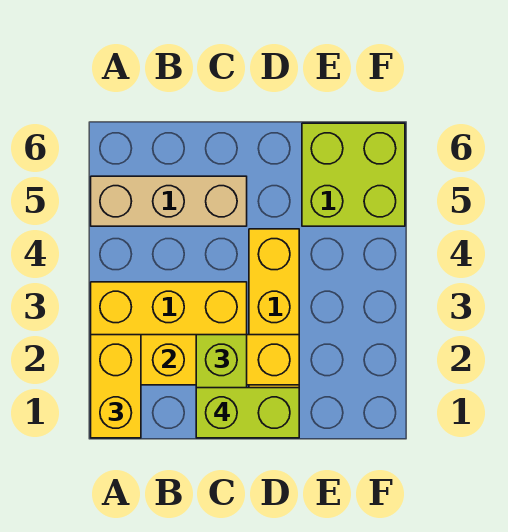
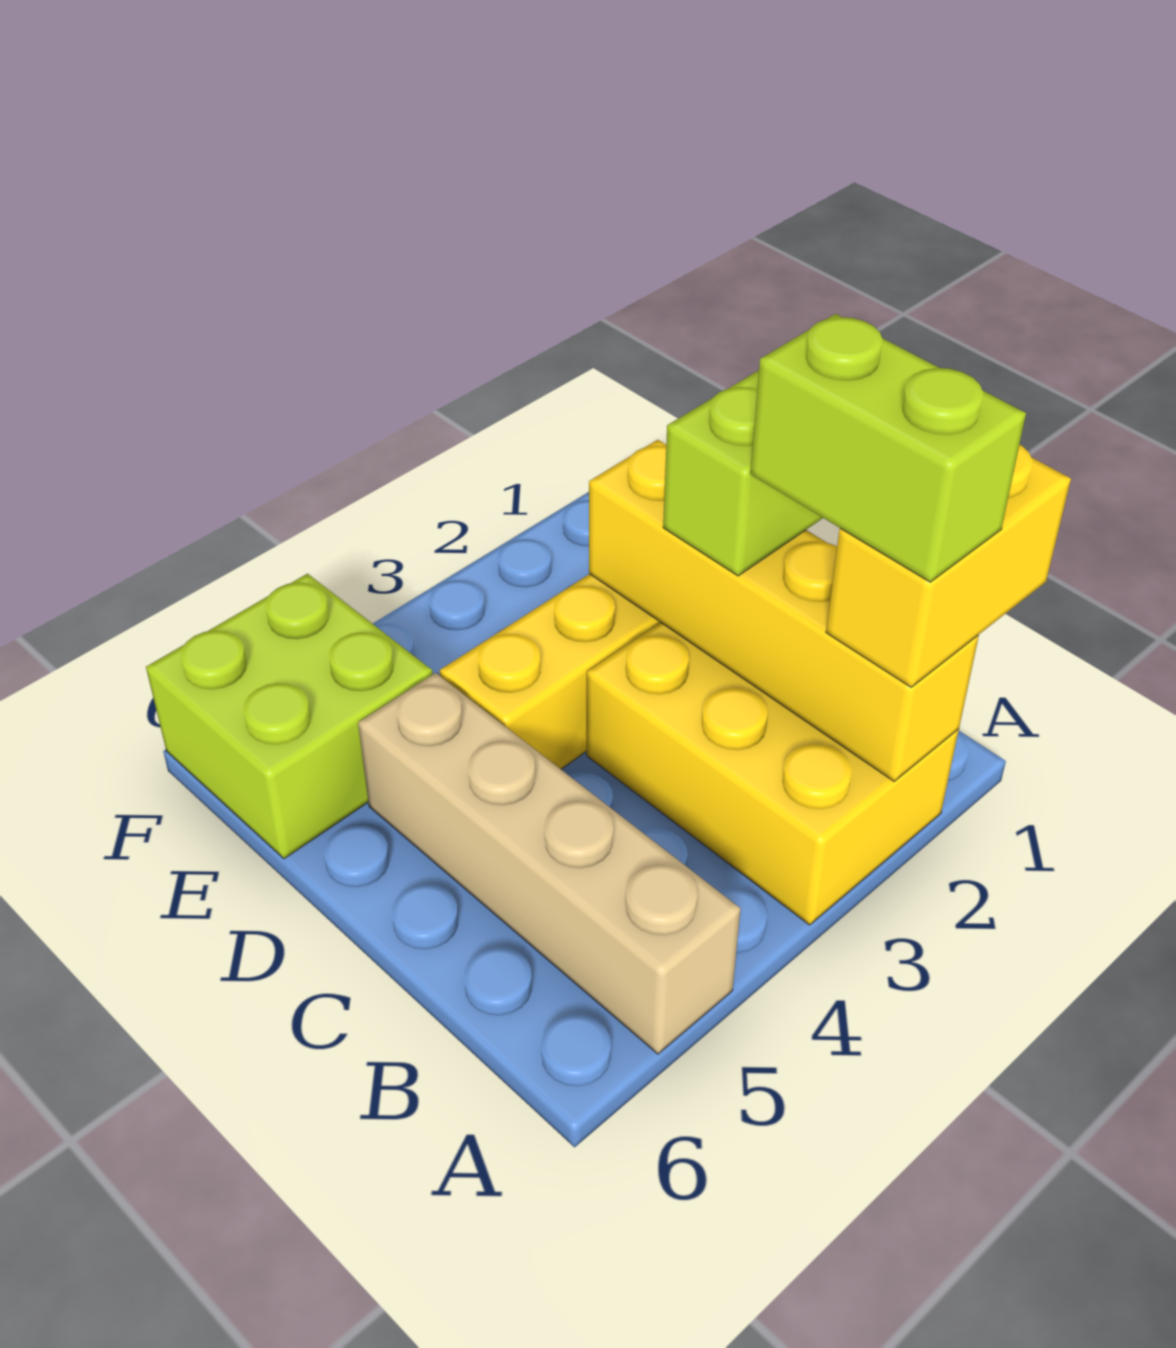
tan 1x3 brick [91,176,247,226] -> tan 1x4 brick [358,673,740,1054]
lime 1x2 brick [196,388,299,438] -> lime 1x2 brick moved to [751,314,1026,582]

